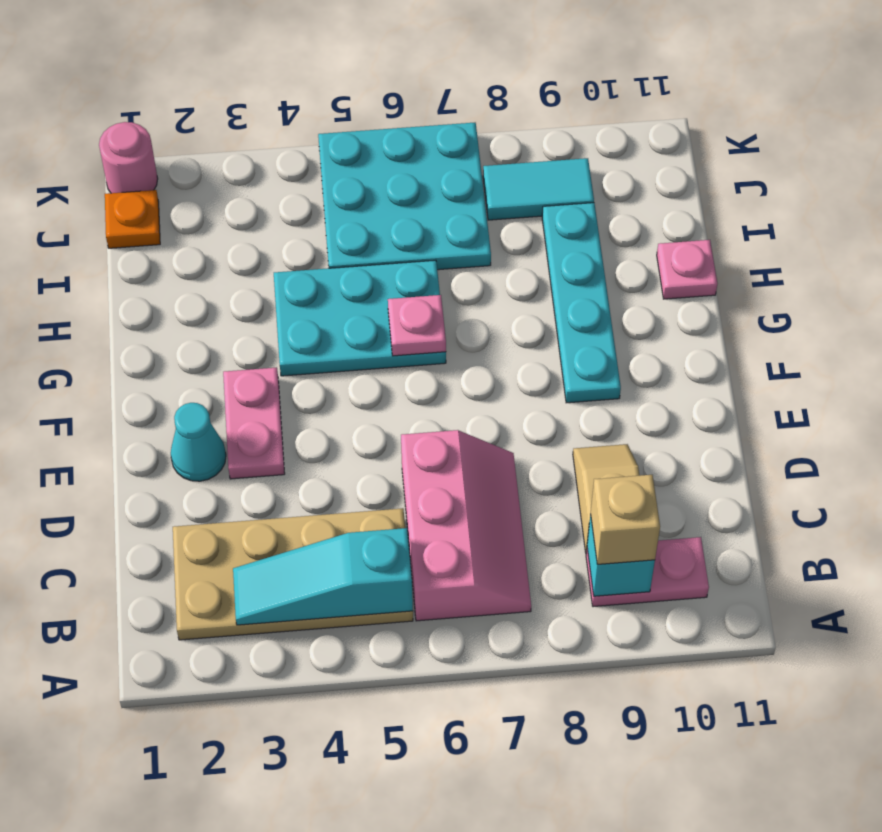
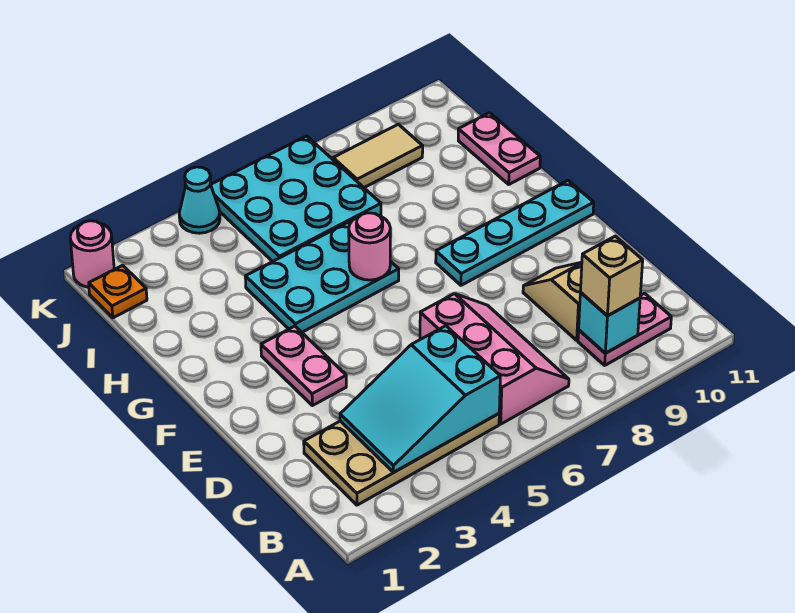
cyan 1x3 slope [233,528,413,625] -> cyan 2x3 slope [340,326,500,472]
cyan 1x1 cone [171,403,226,481] -> cyan 1x1 cone moved to [179,167,220,233]
cyan 1x4 plate [542,203,621,403] -> cyan 1x4 plate turned to [436,181,594,285]
pink 1x1 plate [388,295,446,356] -> pink 1x1 round brick [349,213,390,280]
pink 1x1 plate [657,240,717,299] -> pink 1x2 plate [458,113,540,184]
cyan 1x2 tile [483,158,594,220] -> tan 1x2 tile [333,124,423,188]

